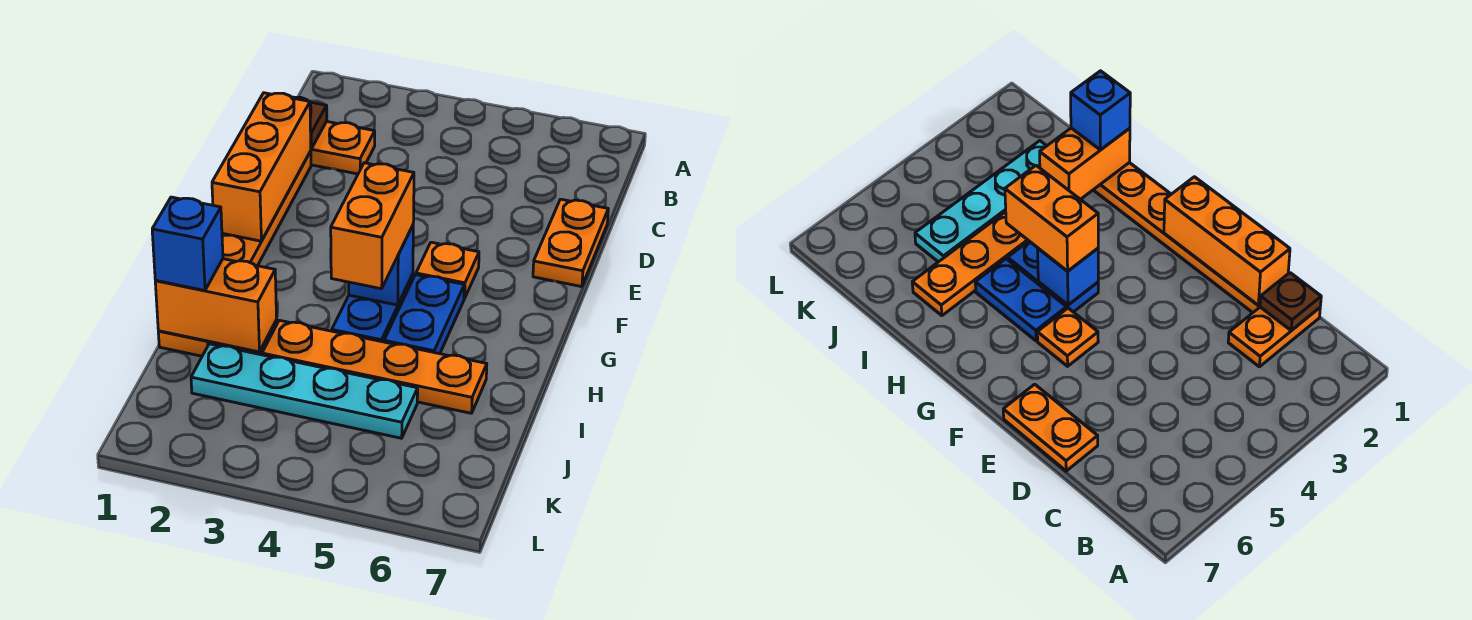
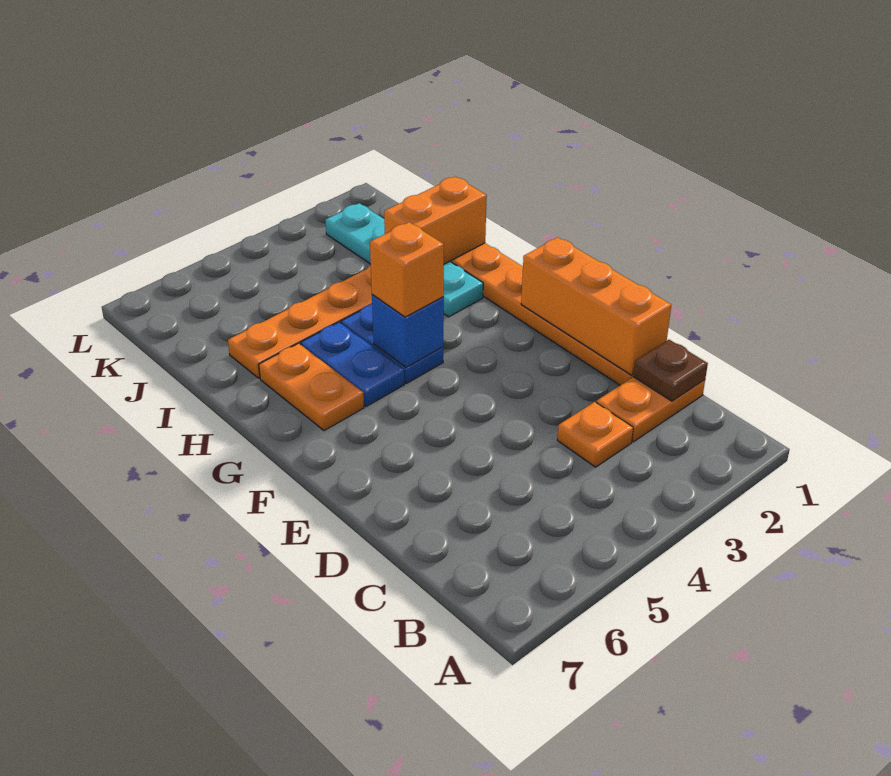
orange 1x2 plate [533,199,608,287] -> orange 1x2 plate moved to [259,343,364,431]
orange 1x1 plate [416,242,479,299] -> orange 1x1 plate moved to [557,402,633,467]
orange 1x2 brick [331,163,414,289] -> orange 1x1 brick [370,222,444,317]
blue 1x1 brick [152,197,223,290] -> none
cyan 1x4 plate [191,344,418,438] -> cyan 1x4 plate turned to [325,203,483,317]

